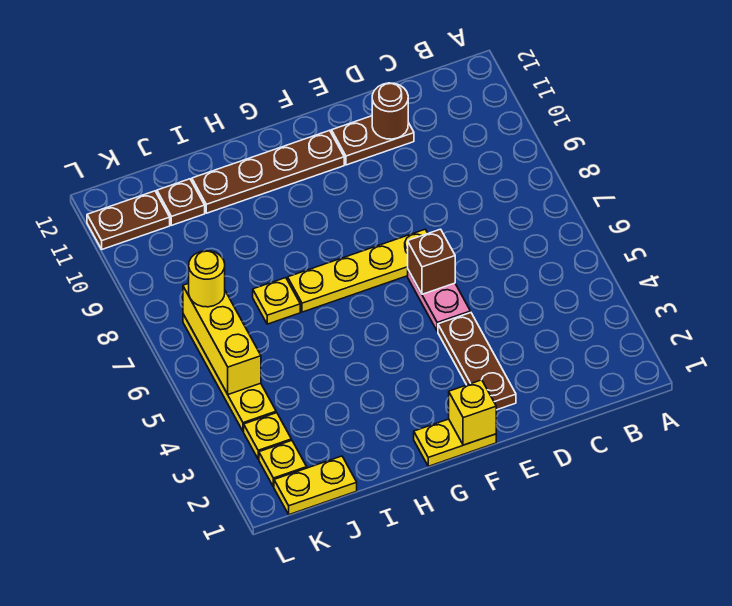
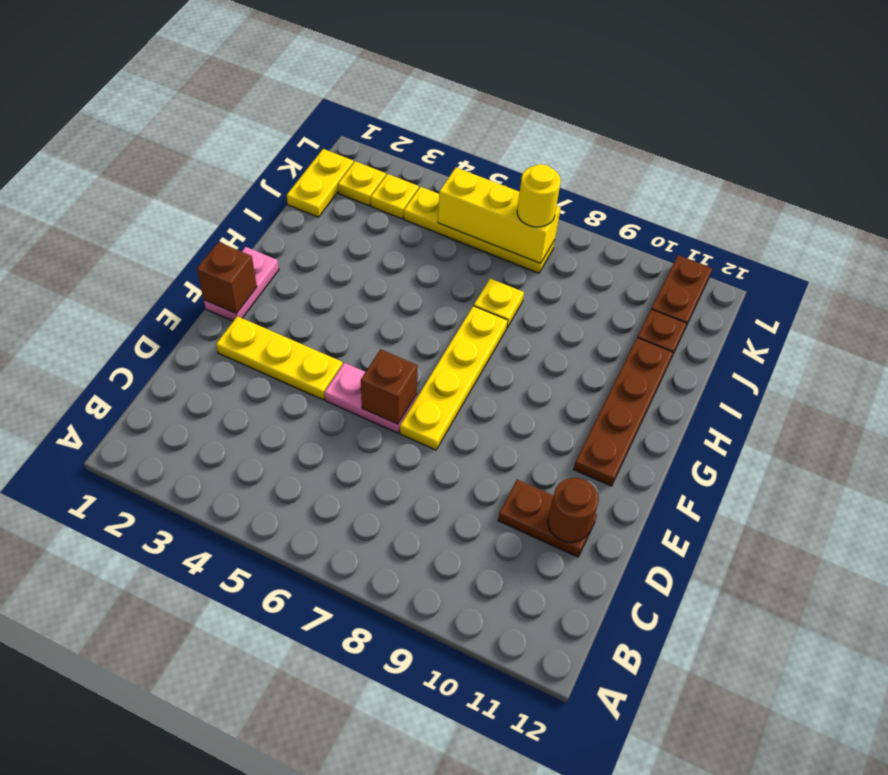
brown 1x2 plate [331,116,414,165] -> brown 1x2 plate turned to [498,480,597,557]
brown 1x3 plate [438,312,516,410] -> yellow 1x3 plate [216,316,343,400]
yellow 1x2 plate [414,419,496,466] -> pink 1x2 plate [204,247,279,321]
yellow 1x1 brick [449,380,496,445] -> brown 1x1 brick [197,242,257,314]

